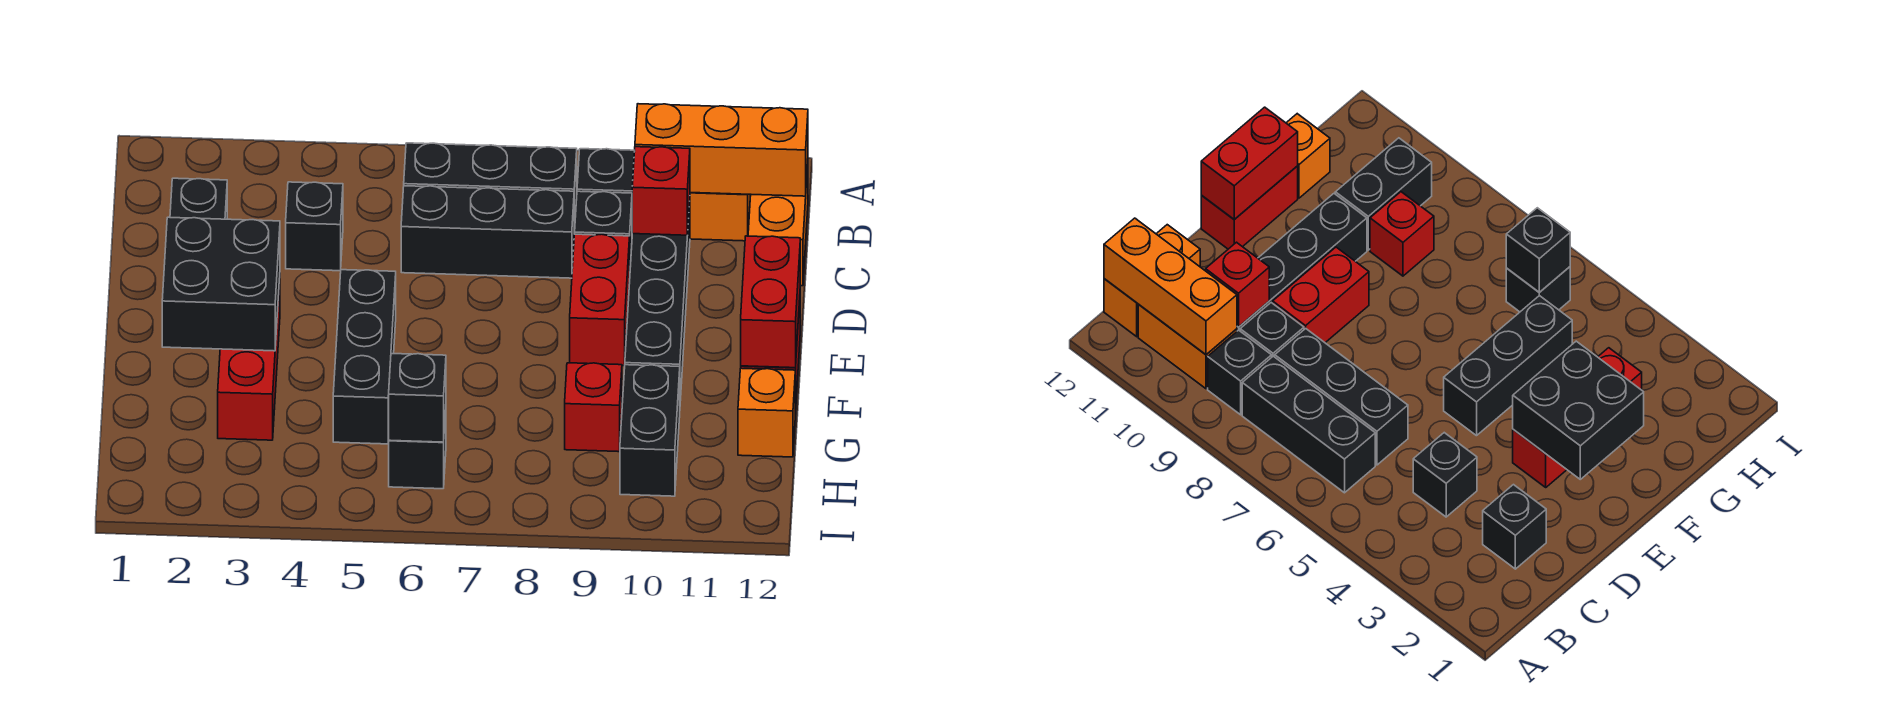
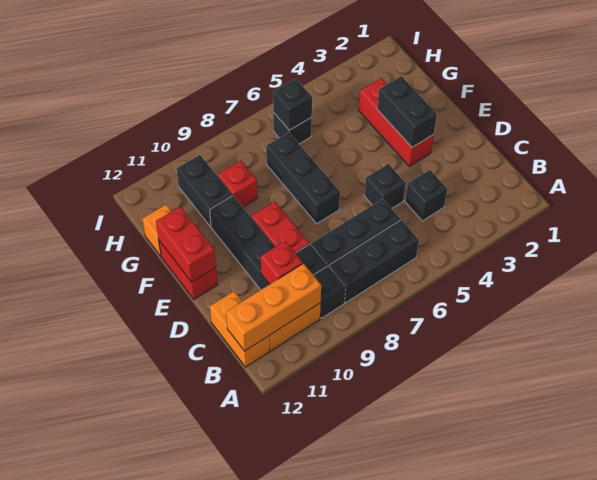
black 1x1 brick [170,178,227,219] -> black 1x1 brick moved to [364,164,406,208]
black 2x2 brick [162,217,280,351] -> black 1x2 brick [377,76,437,147]
black 1x3 brick [333,270,396,444] -> black 1x3 brick moved to [266,133,340,224]

